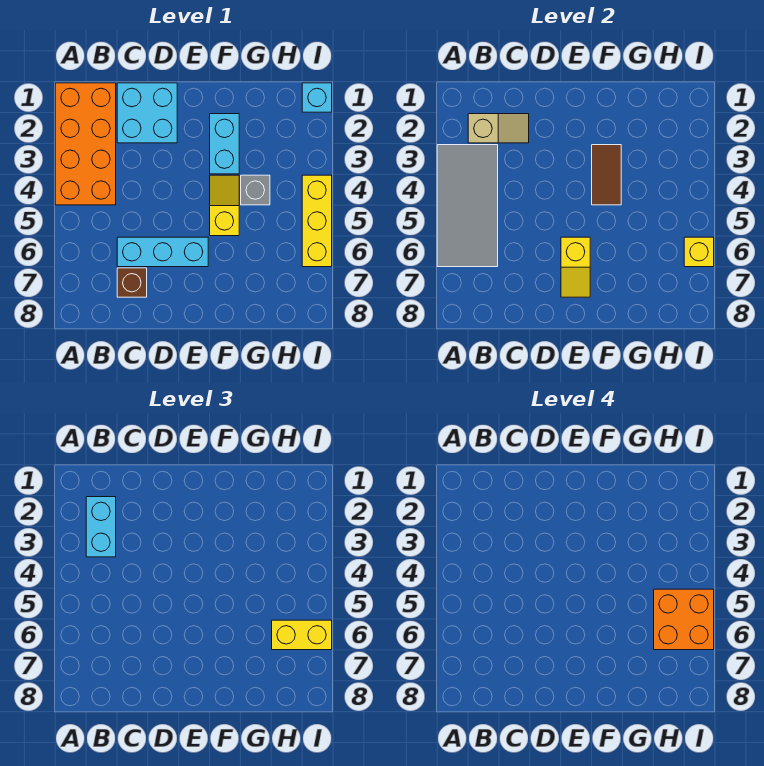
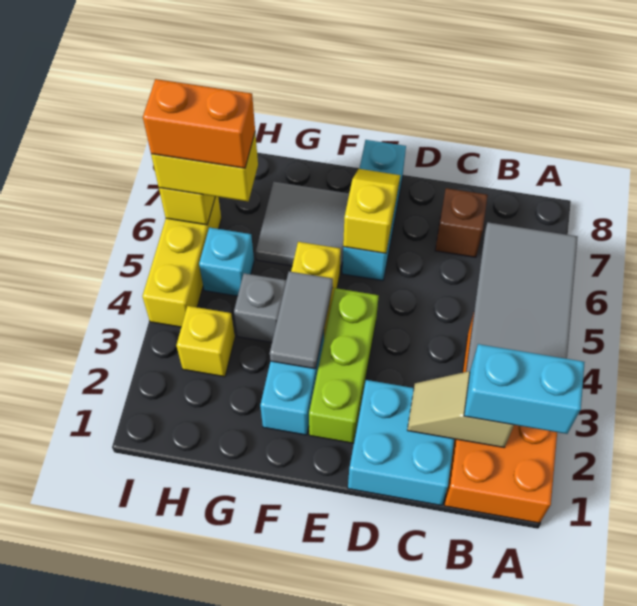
cyan 1x2 brick [86,497,116,557] -> cyan 1x2 brick turned to [464,344,585,434]
cyan 1x3 brick [117,237,208,267] -> cyan 1x3 brick turned to [342,140,406,281]
none -> lime 1x3 brick [309,288,379,443]
brown 1x2 tile [592,145,621,205] -> grey 1x2 tile [270,271,333,369]
none -> grey 2x2 tile [256,182,349,272]
none -> yellow 1x1 brick [176,306,235,377]
orange 2x2 brick [654,589,714,650] -> orange 1x2 brick [143,79,255,168]
cyan 1x1 brick [302,83,332,112] -> cyan 1x1 brick moved to [199,227,254,296]

